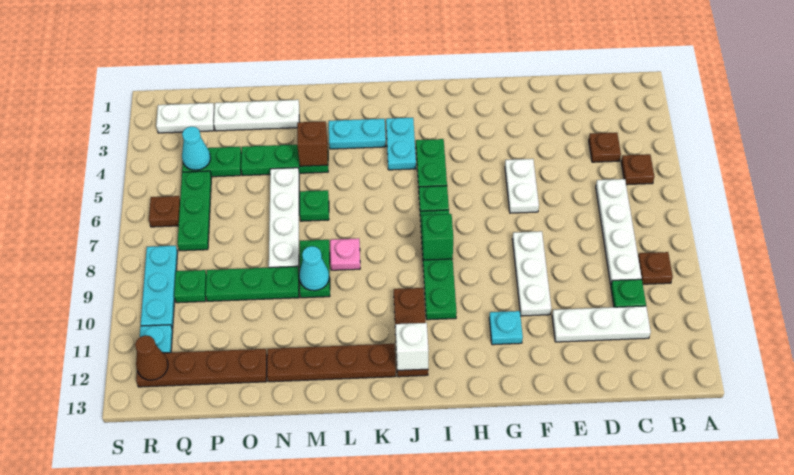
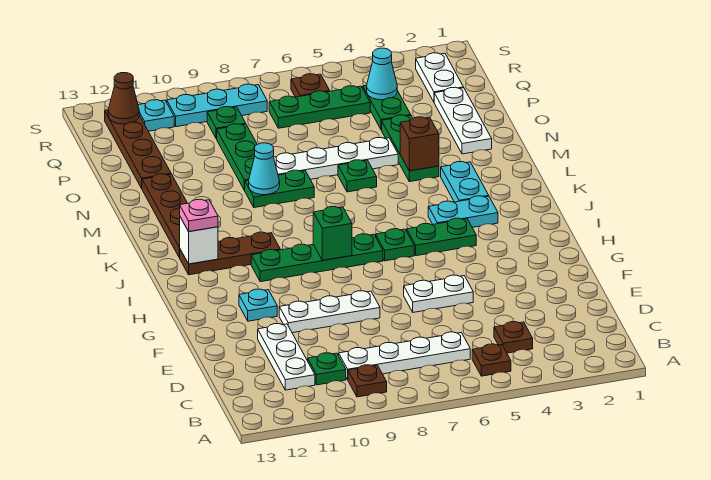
pink 1x1 plate [330,238,360,270] -> pink 1x1 plate moved to [180,199,218,232]

